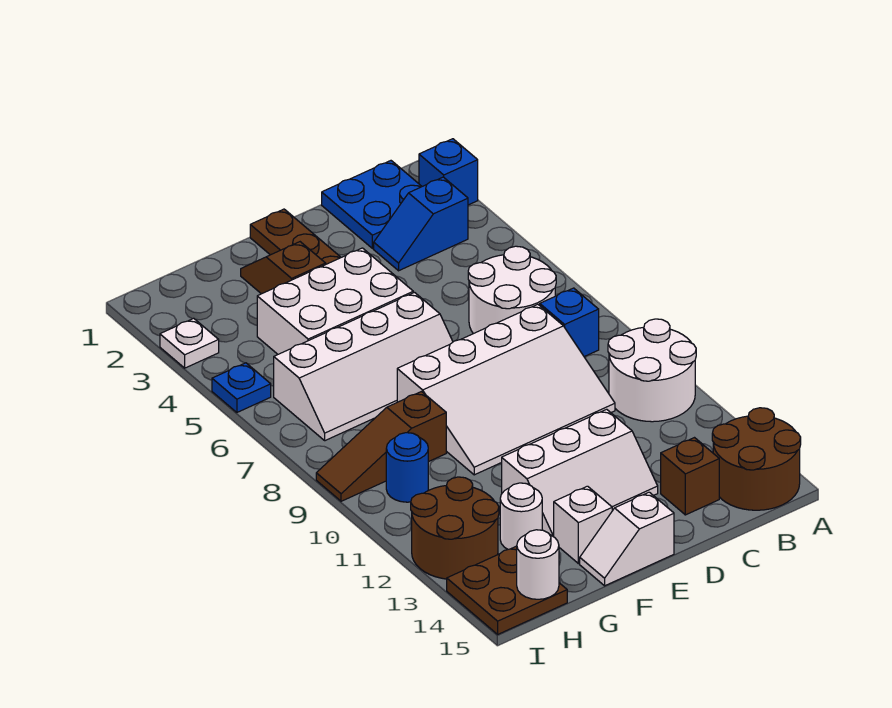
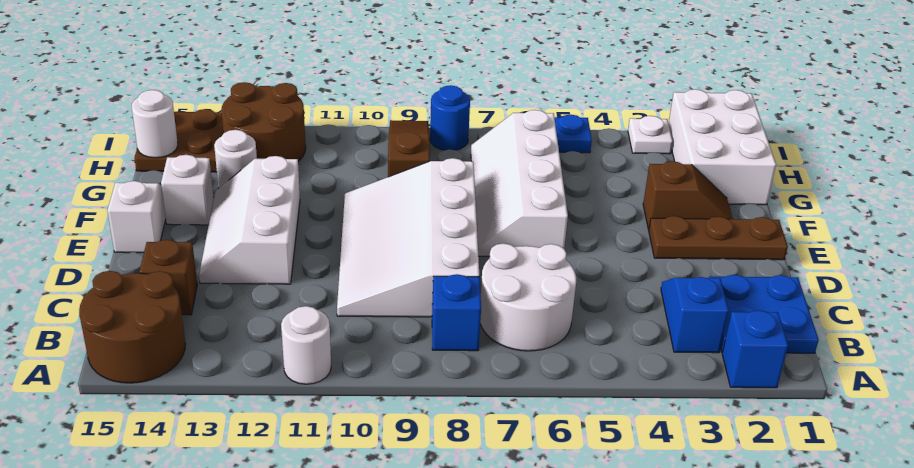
white 2x2 round brick [608,319,696,422] -> white 1x1 round brick [281,306,331,384]
white 2x3 brick [257,248,413,354] -> white 2x3 brick moved to [669,89,776,205]
blue 1x1 round brick [386,433,428,502] -> blue 1x1 round brick moved to [430,85,470,150]

